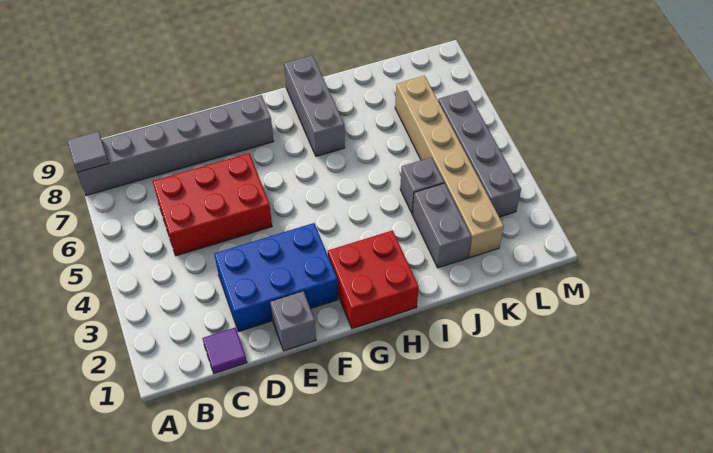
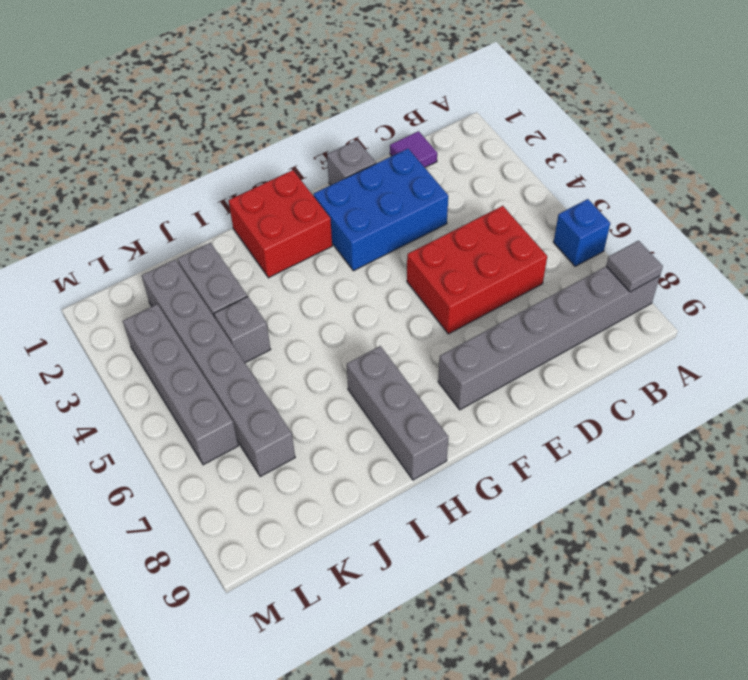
none -> blue 1x1 brick [554,199,610,266]
tan 1x6 brick [395,76,504,258] -> grey 1x6 brick [142,259,295,476]

